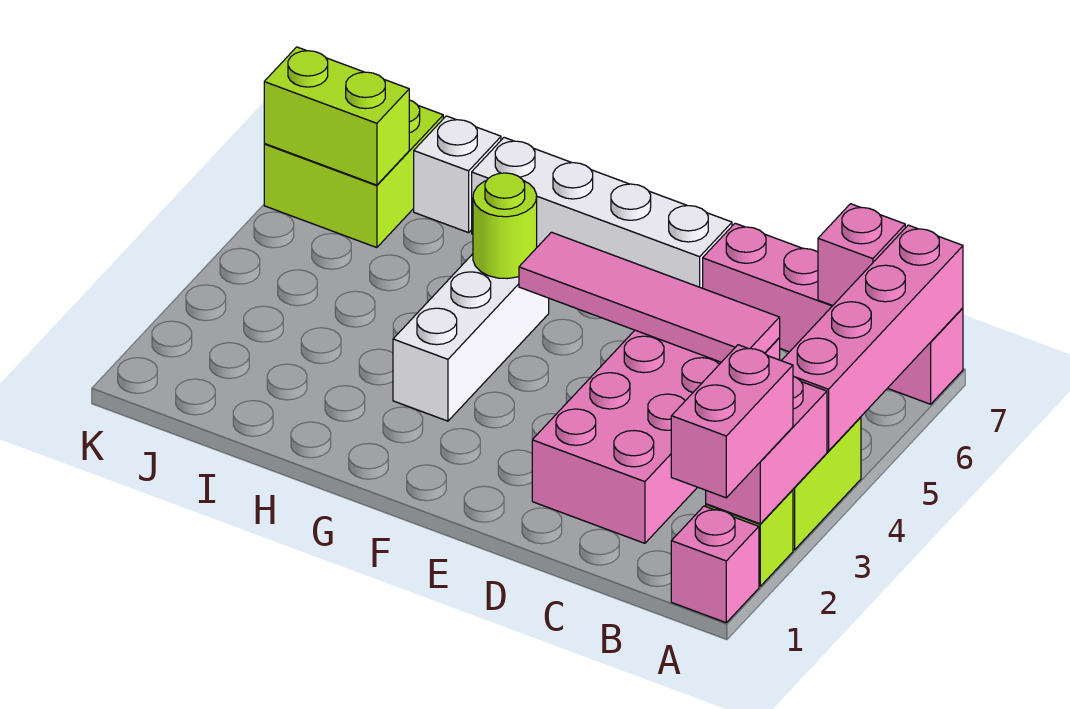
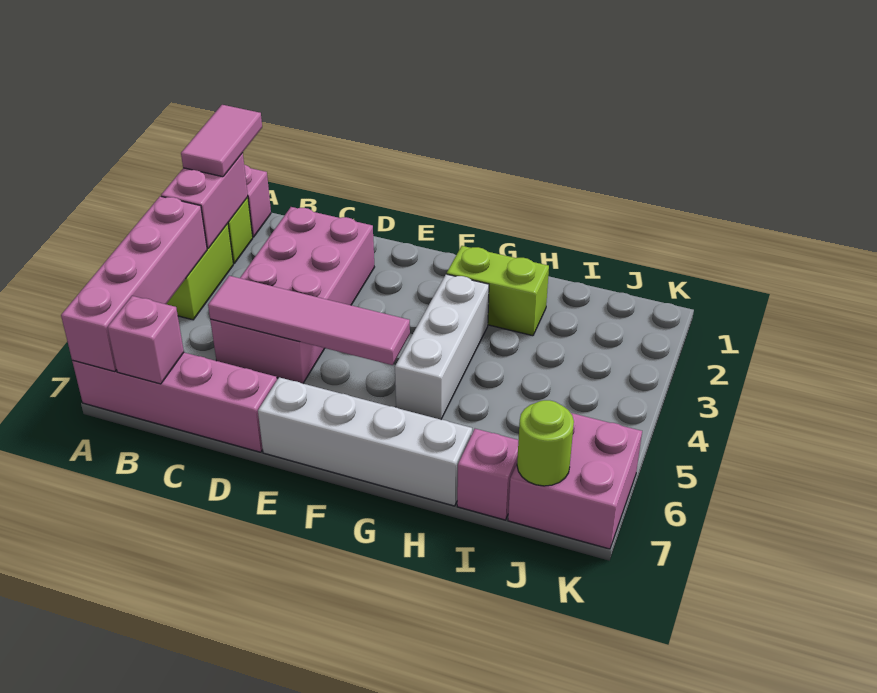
pink 1x2 brick [671,345,793,498] -> pink 1x2 tile [181,105,262,177]
lime 1x1 round brick [473,173,537,279] -> lime 1x1 round brick moved to [517,400,574,486]
white 1x1 brick [414,116,501,233] -> pink 1x1 brick [457,429,518,520]
lime 2x2 brick [264,100,443,248] -> pink 2x2 brick [508,413,642,549]
lime 1x2 brick [264,47,409,185] -> lime 1x2 brick moved to [447,246,549,336]

